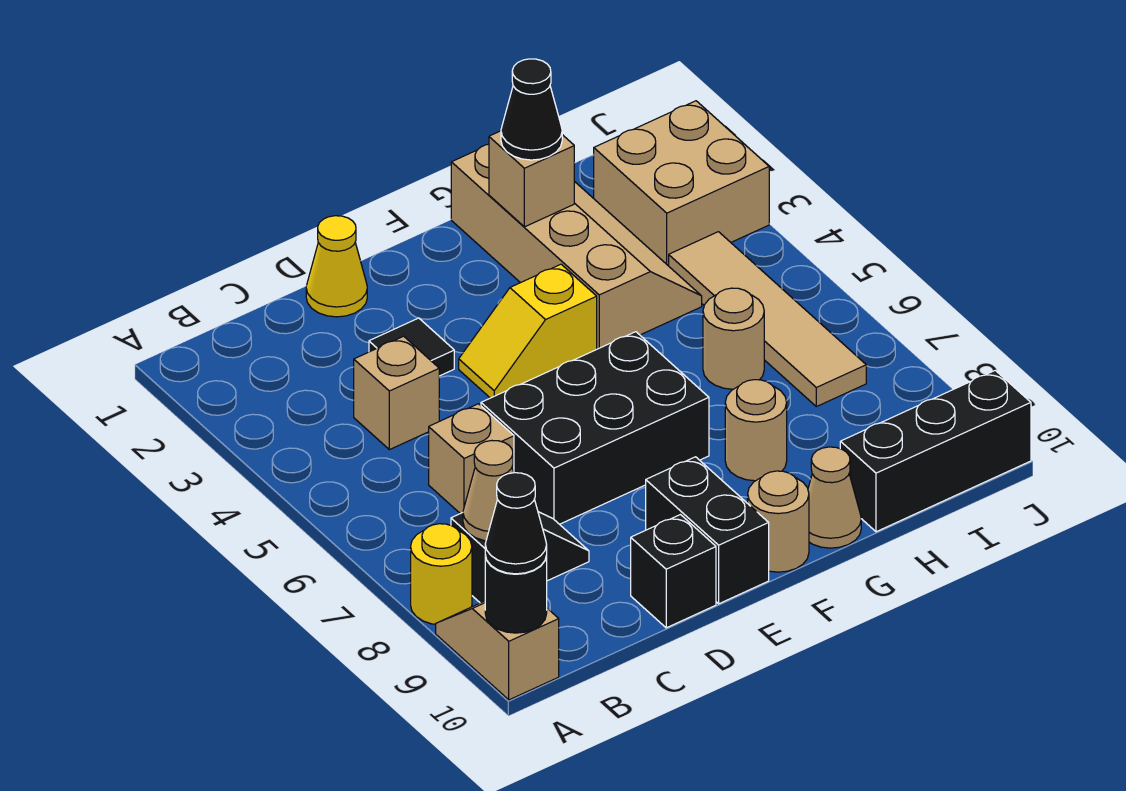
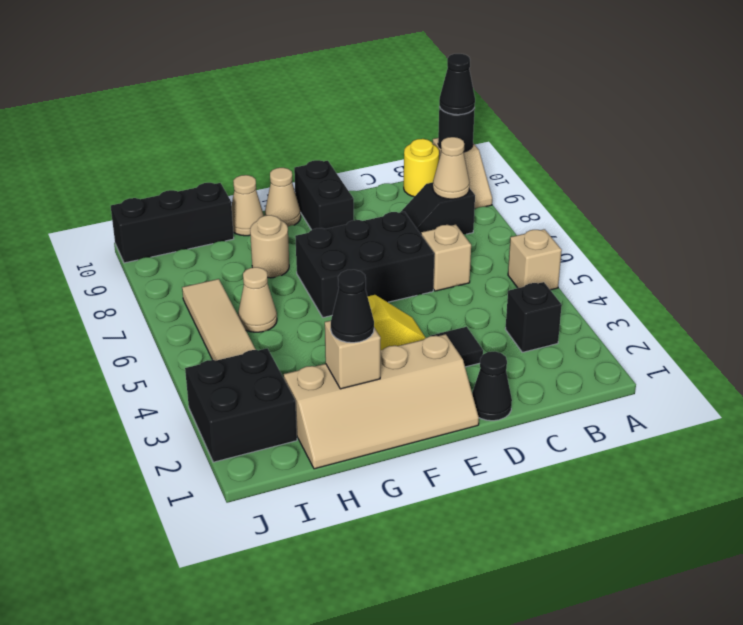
yellow 1x1 round brick [411,524,472,624] -> yellow 1x1 round brick moved to [404,139,439,197]
tan 1x1 brick [354,336,439,450] -> tan 1x1 brick moved to [508,229,562,290]
yellow 1x1 cone [306,216,367,317] -> black 1x1 cone [472,352,512,421]
black 1x1 brick [631,515,716,628] -> black 1x1 brick moved to [505,282,562,352]
tan 1x1 round brick [748,471,809,572] -> tan 1x1 cone [265,168,301,227]
tan 2x4 slope [451,144,702,349] -> tan 2x4 slope turned to [284,334,479,469]
tan 1x1 round brick [703,288,764,389] -> tan 1x1 cone [238,267,277,332]
tan 2x2 brick [594,101,769,266] -> black 2x2 brick [185,348,297,462]

